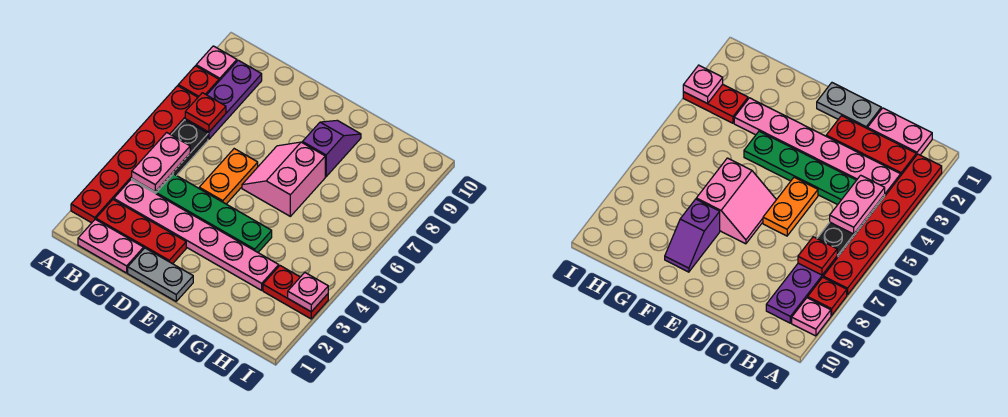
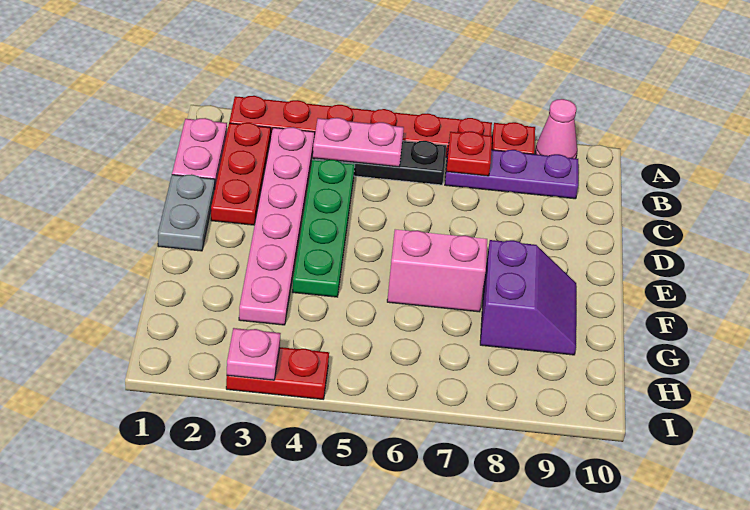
pink 1x1 plate [196,46,237,81] -> pink 1x1 cone [535,99,577,158]
orange 1x2 plate [199,149,258,204] -> none
purple 1x2 slope [303,120,361,177] -> purple 2x2 slope [480,240,576,355]
red 1x2 plate [263,266,328,319] -> red 1x2 plate turned to [226,347,329,399]

